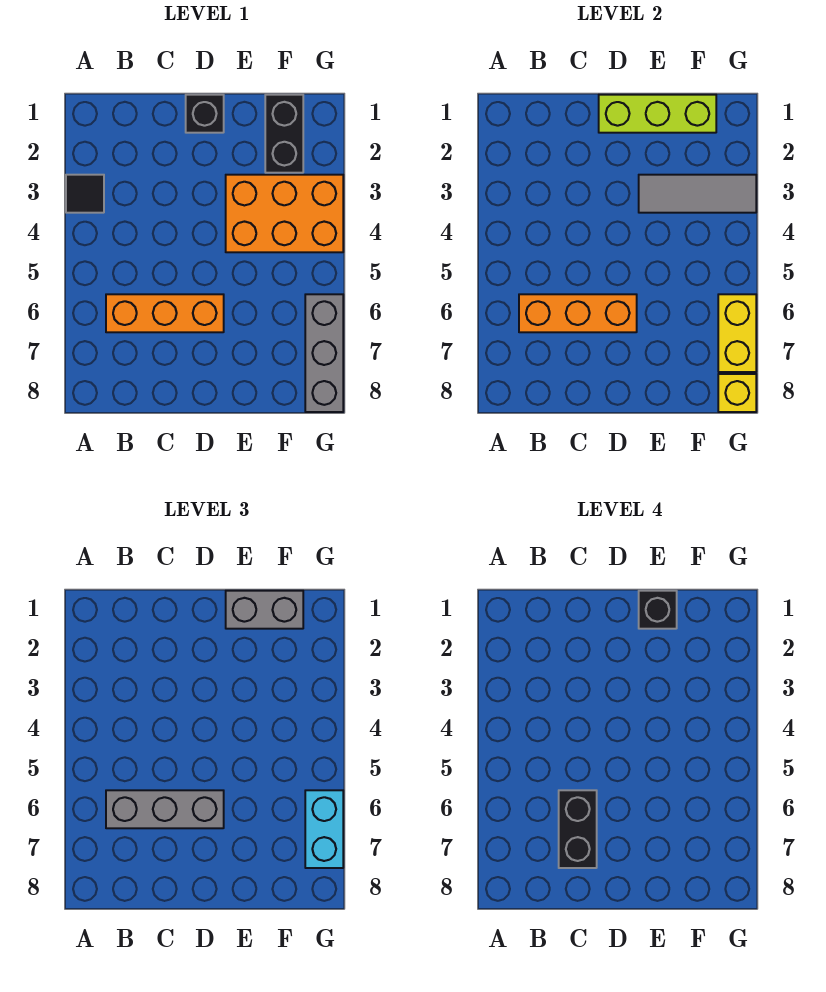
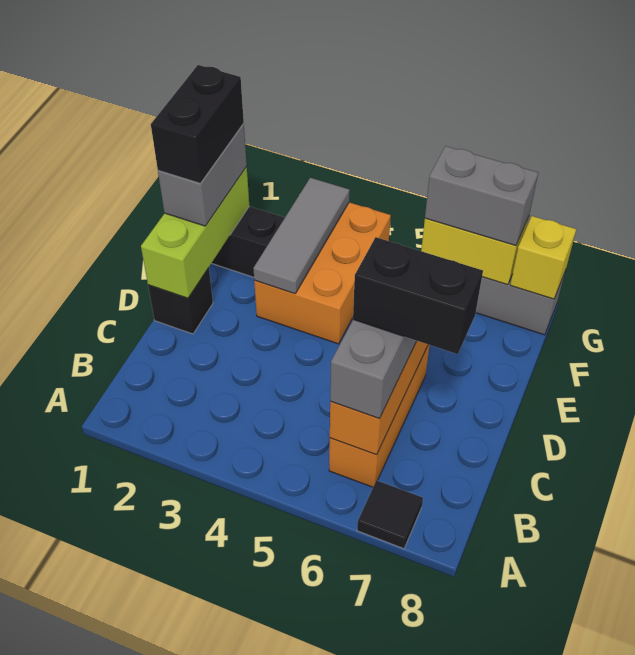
black 1x1 tile [66,175,104,213] -> black 1x1 tile moved to [357,480,423,549]
black 1x1 brick [639,591,677,629] -> black 1x2 brick [151,65,244,183]
cyan 1x2 brick [305,790,343,868] -> grey 1x2 brick [425,146,538,246]

